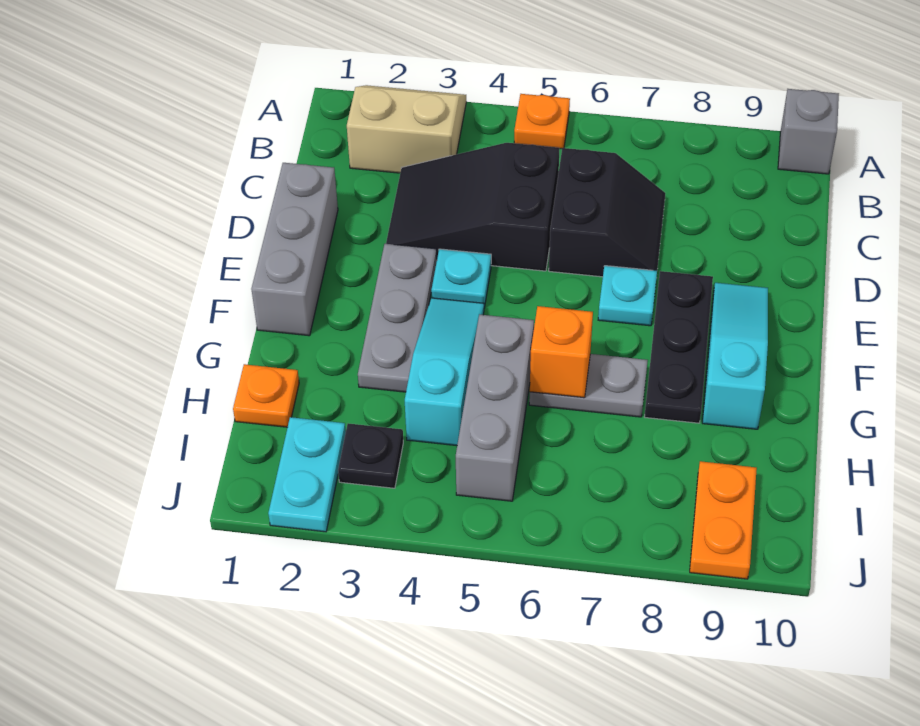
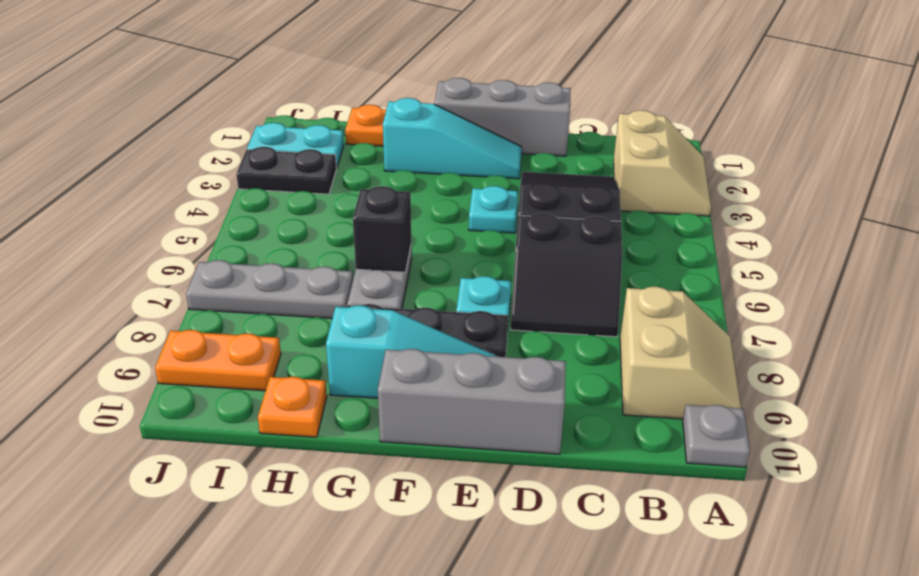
orange 1x1 plate [514,94,570,149] -> orange 1x1 plate moved to [258,377,327,437]
none -> tan 2x2 slope [620,287,741,419]
grey 1x1 brick [778,89,839,174] -> grey 1x1 plate [683,405,750,467]
grey 1x3 plate [358,244,437,392] -> grey 1x3 plate moved to [186,260,353,319]
cyan 1x3 slope [405,298,484,446] -> cyan 1x3 slope moved to [383,98,522,179]
grey 1x3 brick [456,314,534,501] -> grey 1x3 brick moved to [378,349,566,454]
orange 1x1 brick [530,306,593,398] -> black 1x1 brick [353,186,411,272]
black 1x1 plate [338,423,403,488] -> black 1x2 plate [236,147,336,194]

